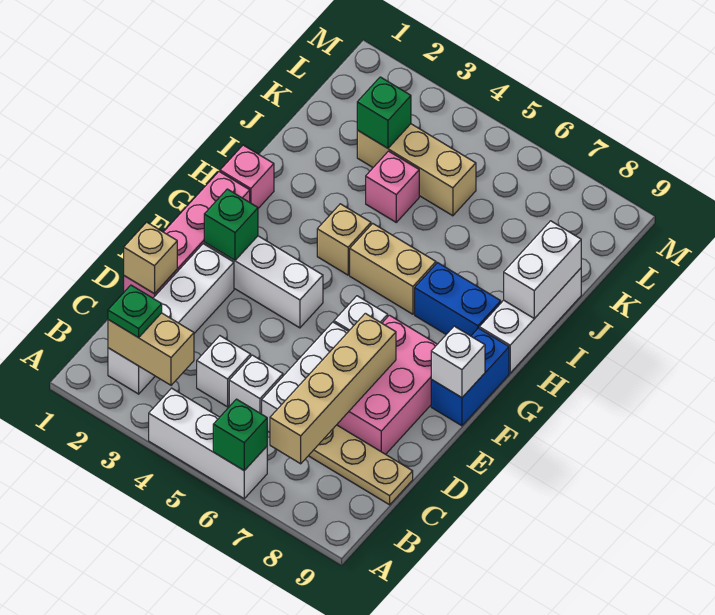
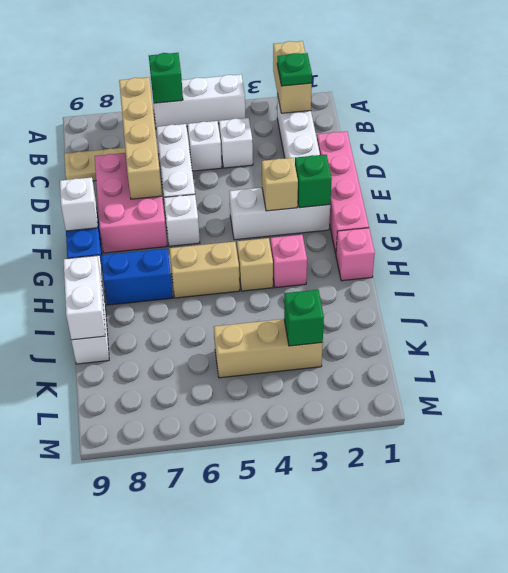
tan 1x2 brick [108,313,194,385] -> tan 1x2 brick turned to [273,41,312,113]
tan 1x1 brick [124,222,177,294] -> tan 1x1 brick moved to [262,158,298,211]
pink 1x1 brick [366,151,419,222] -> pink 1x1 brick moved to [271,235,307,288]

